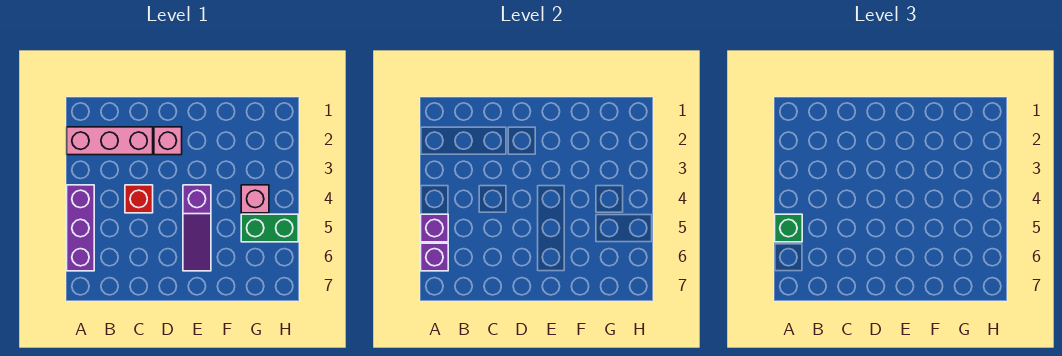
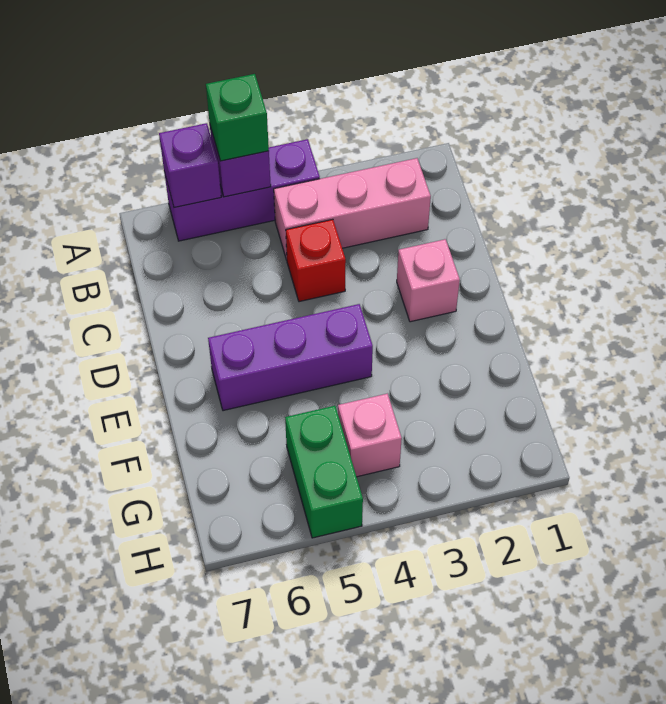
pink 1x3 brick [67,127,153,155] -> pink 1x3 brick turned to [274,158,431,260]
purple 1x3 slope [183,185,211,271] -> purple 1x3 brick [208,304,373,411]

